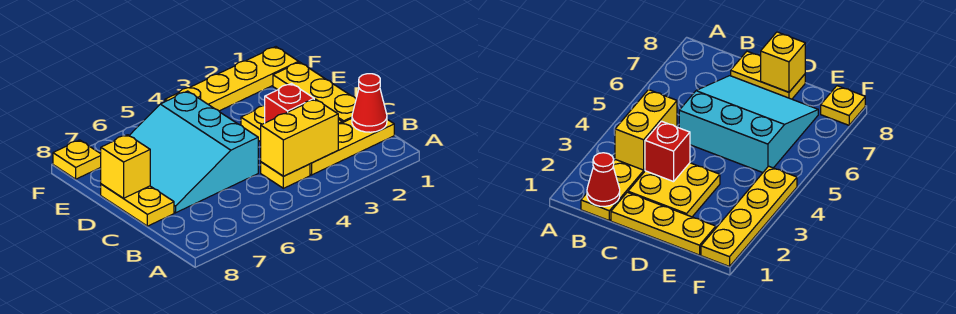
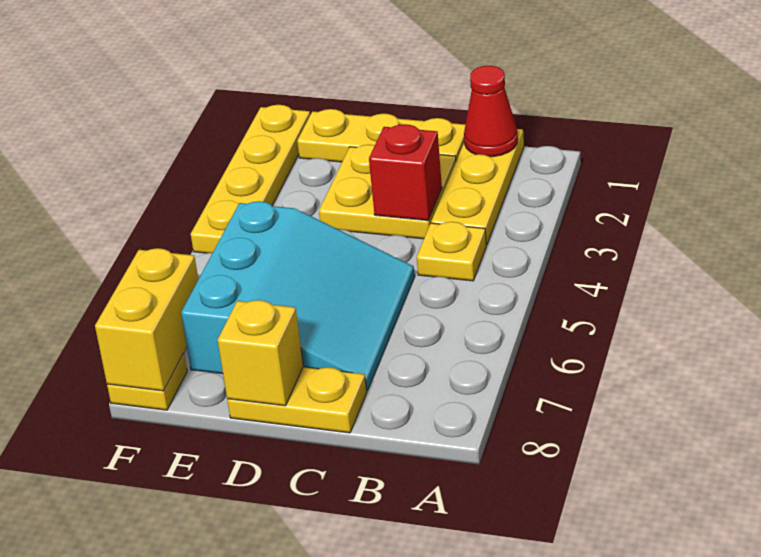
yellow 1x2 brick [261,99,338,176] -> yellow 1x2 brick moved to [95,248,198,391]
cyan 3x3 slope [129,91,258,213] -> cyan 3x3 slope turned to [181,201,415,391]

